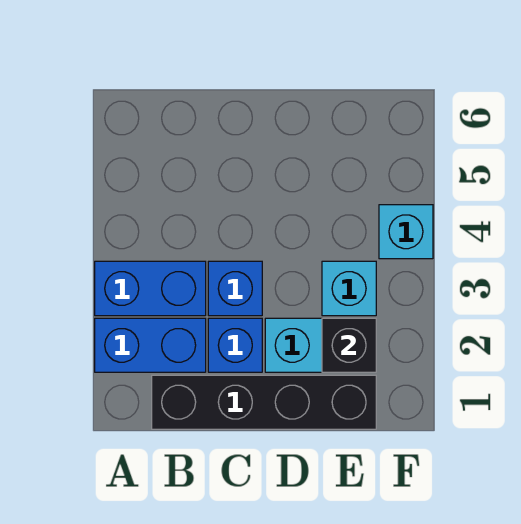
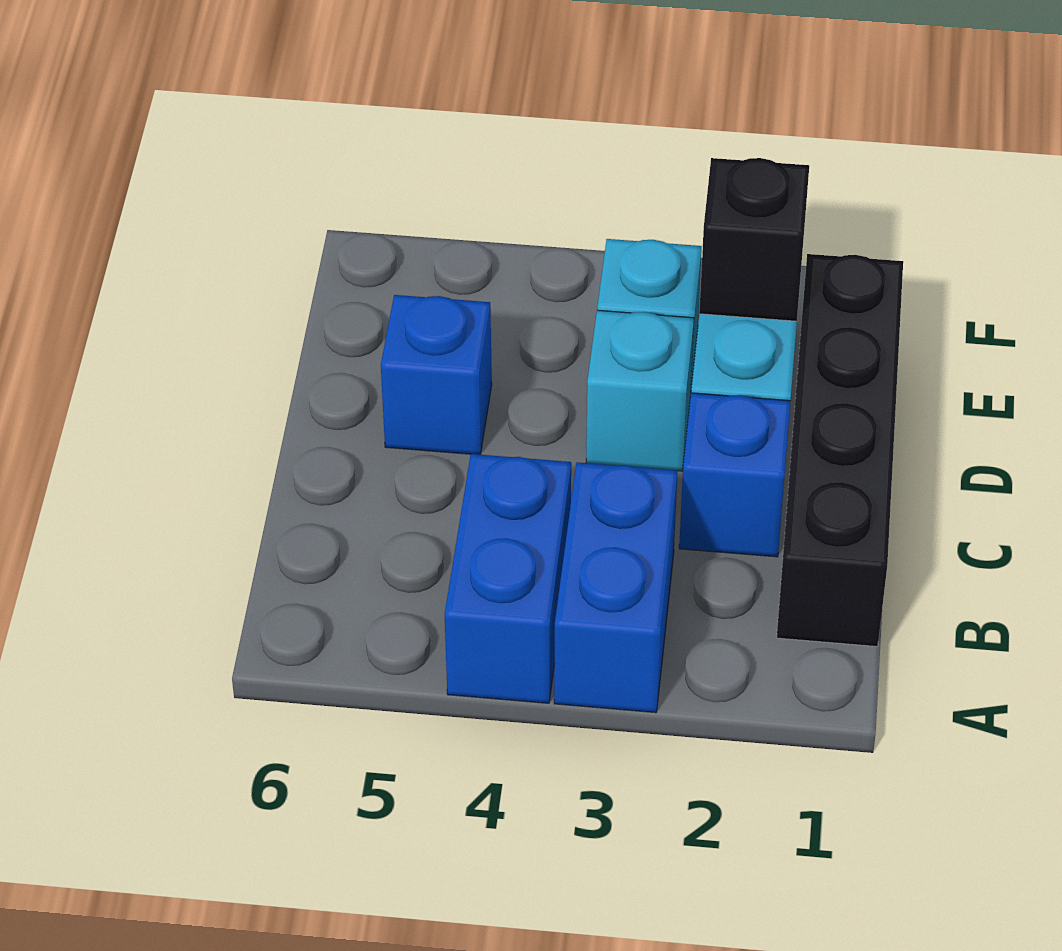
blue 1x2 brick [95,318,206,372] -> blue 1x2 brick moved to [445,454,571,703]
blue 1x1 brick [208,261,262,316] -> blue 1x1 brick moved to [381,295,492,455]
cyan 1x1 brick [379,205,433,259] -> cyan 1x1 brick moved to [586,310,694,471]

